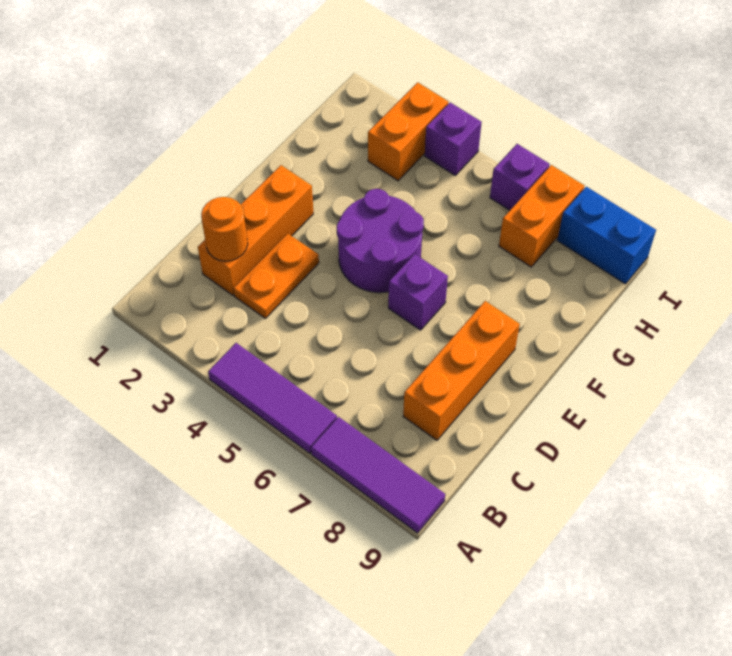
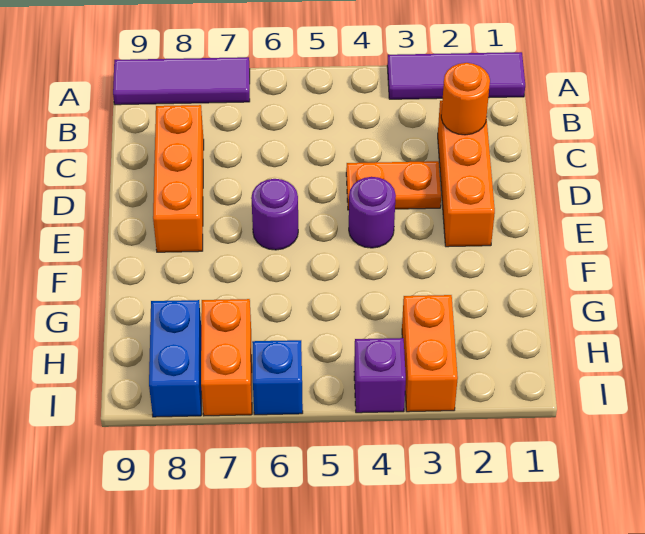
purple 1x3 tile [208,343,337,453] -> purple 1x3 tile moved to [387,52,525,99]
orange 1x2 plate [233,233,319,318] -> orange 1x2 plate turned to [346,161,441,210]
purple 2x2 round brick [337,189,424,293] -> purple 1x1 round brick [349,177,396,248]
purple 1x1 brick [388,254,448,330] -> purple 1x1 round brick [251,179,298,250]
purple 1x1 brick [490,144,550,210] -> blue 1x1 brick [252,340,303,415]
blue 1x2 brick [557,187,656,284] -> blue 1x2 brick turned to [149,300,201,417]

